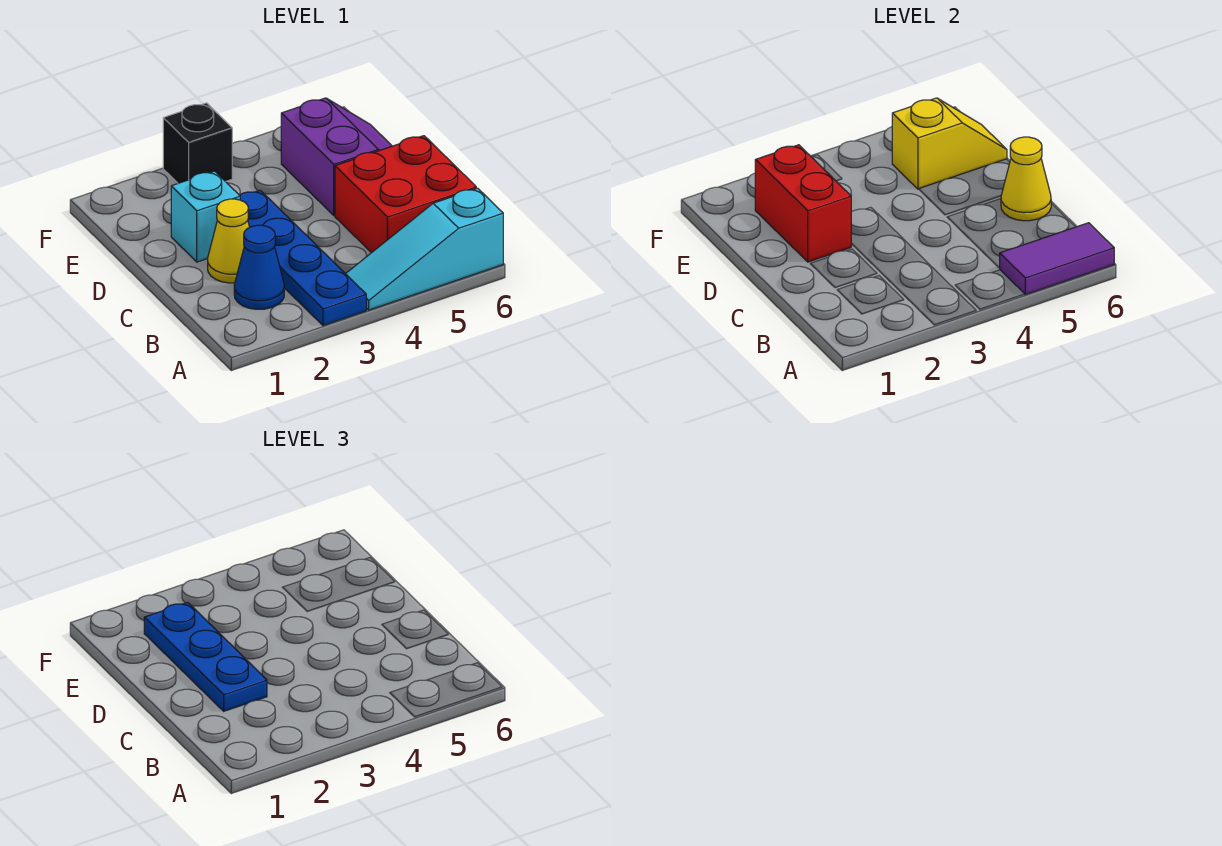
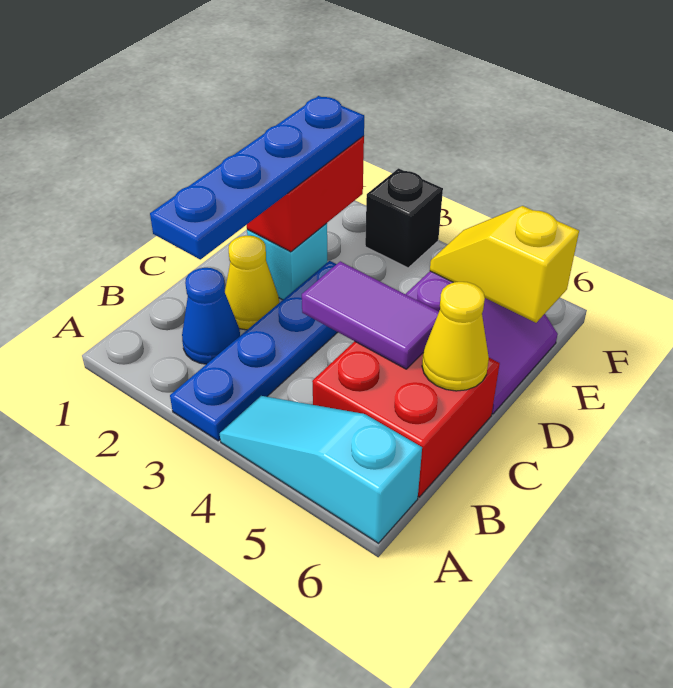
purple 1x2 tile [1000,223,1114,295] -> purple 1x2 tile moved to [302,261,439,369]
blue 1x3 plate [144,602,267,711] -> blue 1x4 plate [150,96,364,259]
yellow 1x2 slope [892,98,1007,189] -> yellow 1x2 slope turned to [430,206,579,323]

